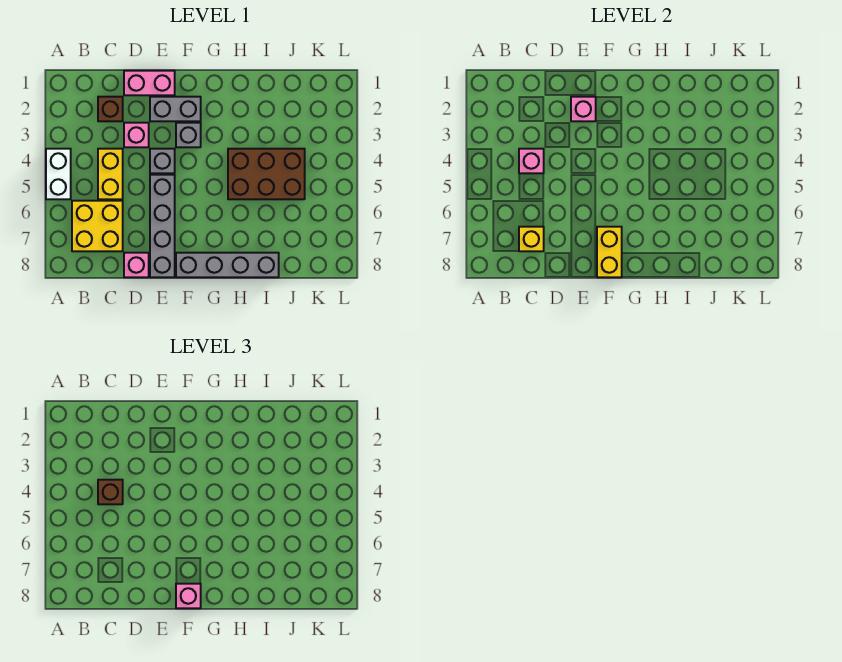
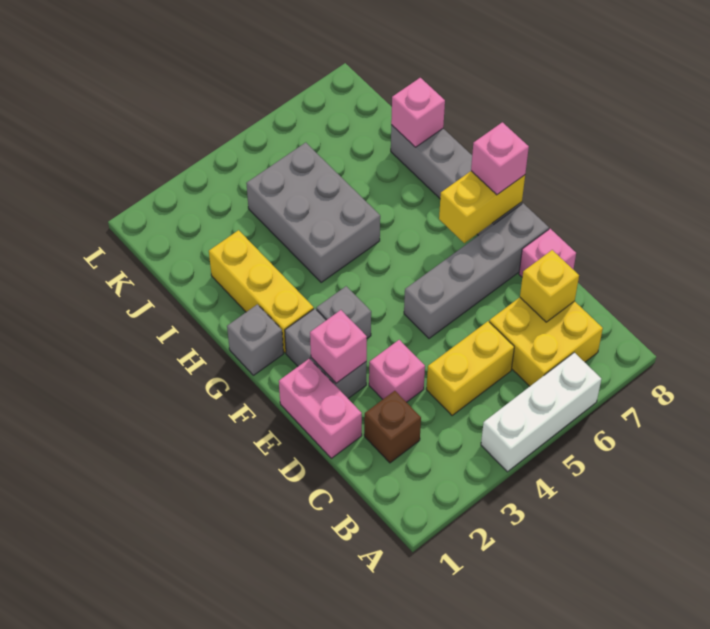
white 1x2 brick [46,149,71,199] -> white 1x3 brick [481,352,601,472]
pink 1x1 brick [519,149,544,173] -> pink 1x1 brick moved to [391,78,445,147]
brown 1x1 brick [98,480,123,504] -> none
grey 1x1 brick [150,149,175,173] -> grey 1x1 brick moved to [227,304,283,375]
none -> yellow 1x3 brick [209,230,314,353]
brown 2x3 brick [228,149,305,199] -> grey 2x3 brick [246,142,380,282]

